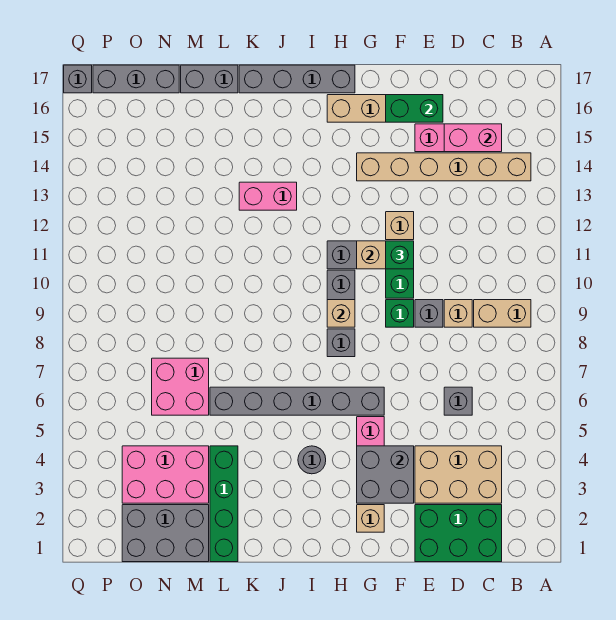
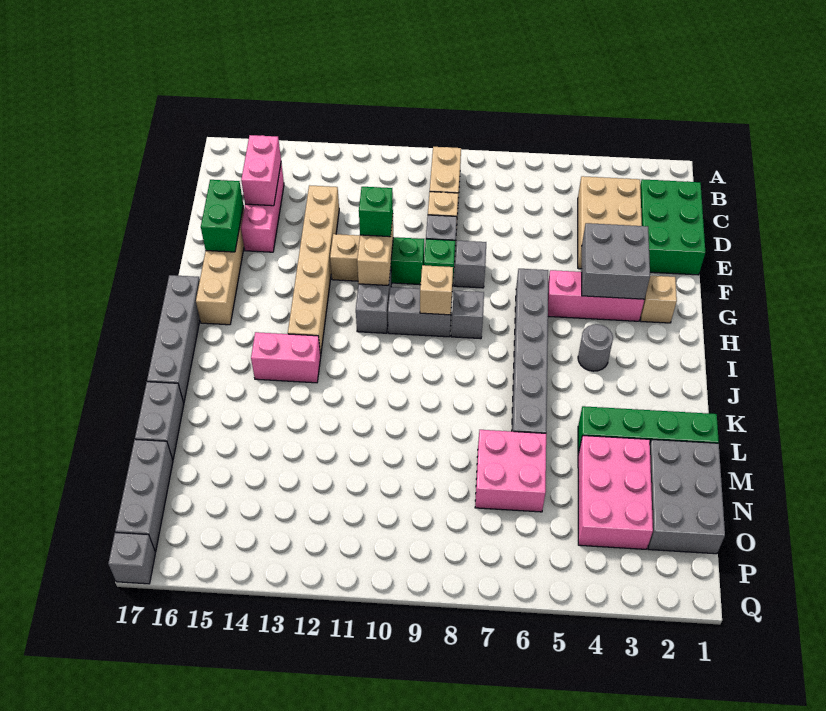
tan 1x6 brick [357,153,531,181] -> tan 1x6 brick moved to [288,185,339,355]
grey 1x1 brick [444,387,472,415] -> grey 1x1 brick moved to [454,241,486,288]
pink 1x2 brick [239,182,297,210] -> pink 1x2 brick turned to [251,332,321,383]

